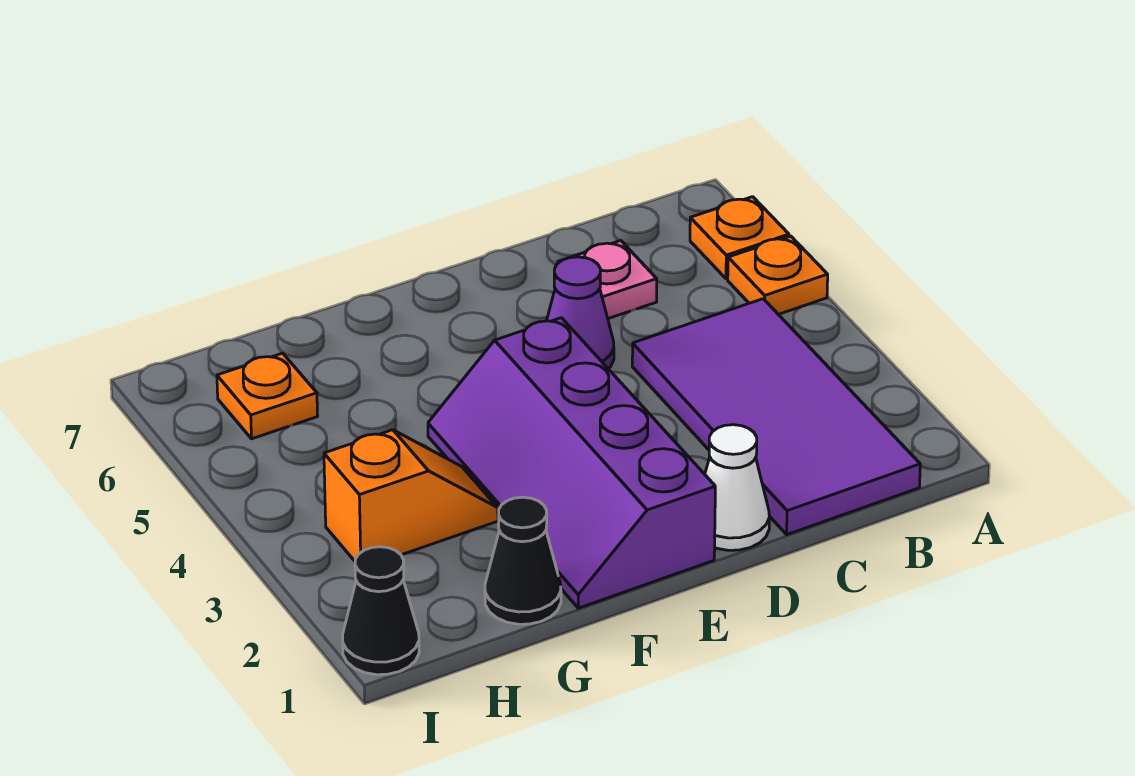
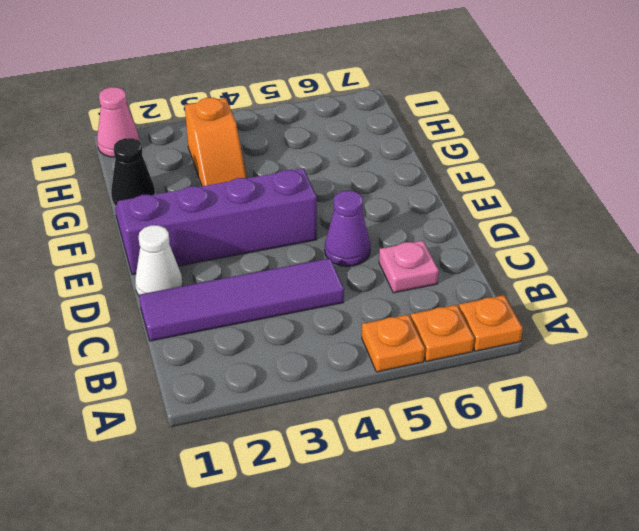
purple 2x4 tile [632,299,920,534] -> purple 1x4 tile [139,258,344,341]
orange 1x1 plate [217,353,318,439] -> orange 1x1 plate moved to [459,295,523,351]
black 1x1 cone [343,547,419,675] -> pink 1x1 cone [97,87,139,157]

